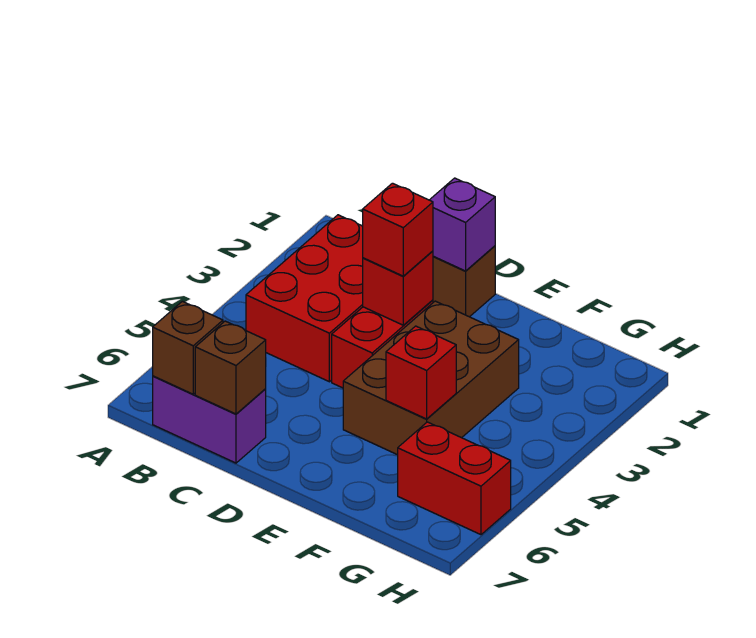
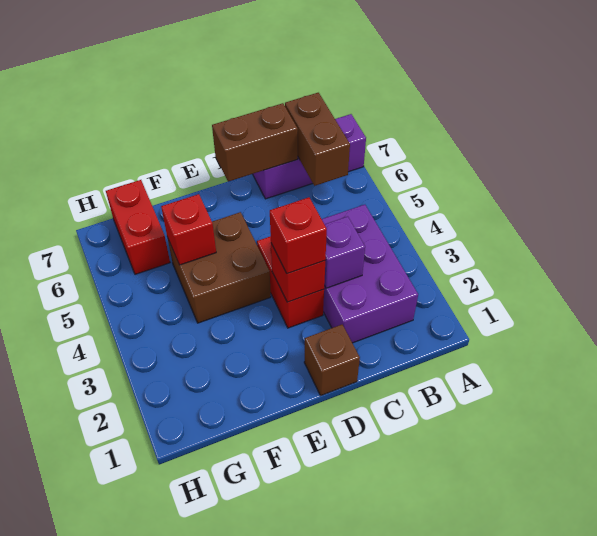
red 2x3 brick [246,215,363,382] -> purple 2x3 brick [322,205,418,343]
purple 1x2 brick [153,376,266,463] -> purple 1x3 brick [253,114,366,199]
brown 1x1 brick [153,301,223,394] -> brown 1x2 brick [285,93,350,186]
brown 1x1 brick [195,321,266,414] -> brown 1x2 brick [212,103,298,182]
purple 1x1 brick [430,178,495,271] -> purple 1x1 brick moved to [324,216,365,288]
brown 2x3 brick [343,301,519,455] -> brown 2x2 brick [168,212,271,323]
red 1x2 brick [398,422,511,535] -> red 1x2 brick turned to [106,180,170,274]

